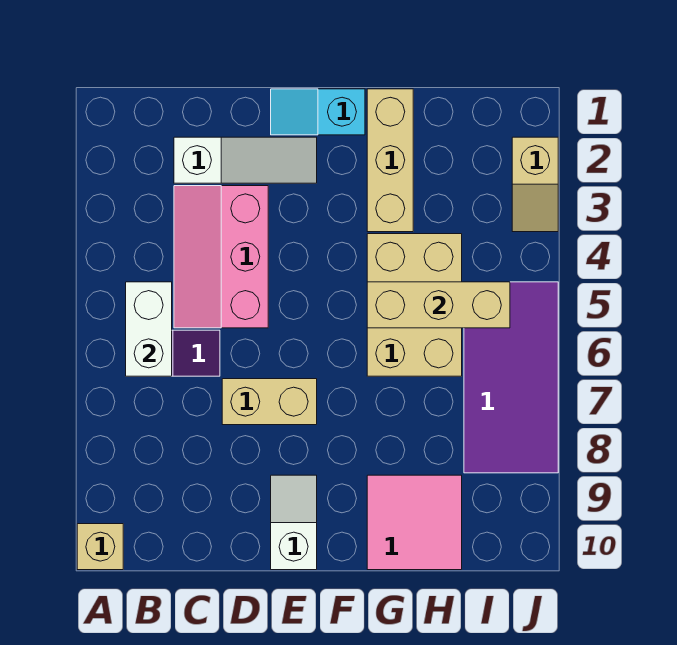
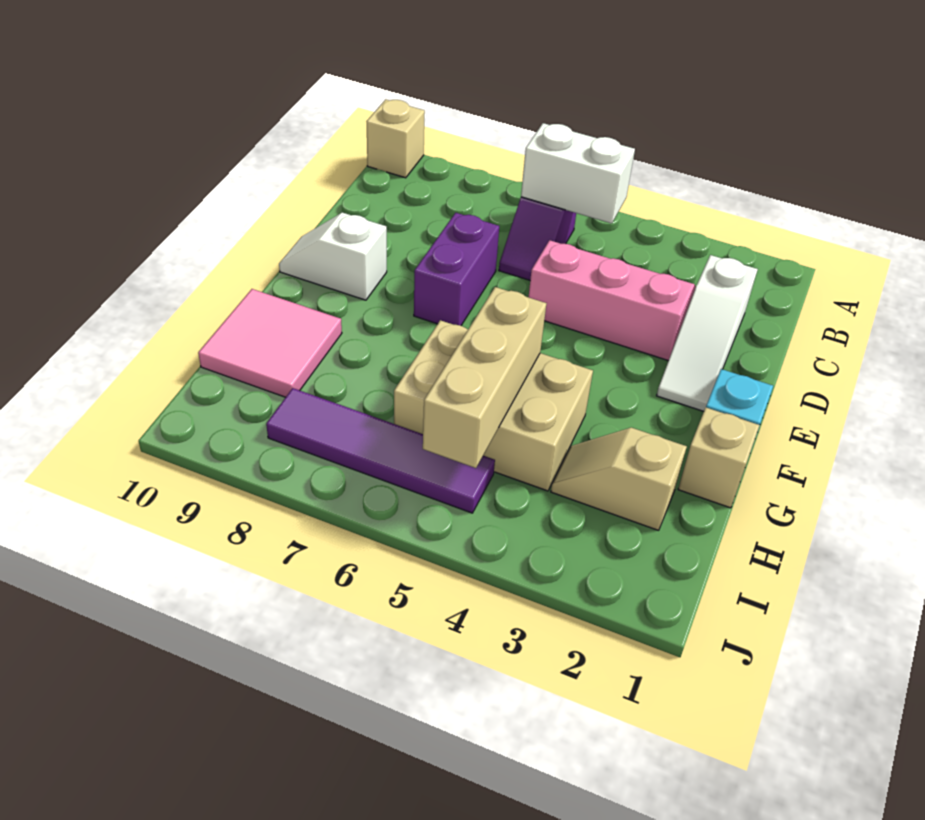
tan 1x2 brick [222,379,317,425] -> purple 1x2 brick [414,213,499,326]
white 1x2 slope [271,475,317,570] -> white 1x2 slope turned to [279,213,387,300]
tan 1x3 brick [367,89,413,232] -> tan 1x1 brick [678,408,760,508]
purple 2x4 tile [464,282,558,473] -> purple 1x4 tile [266,388,495,513]
tan 1x2 slope [512,137,558,232] -> tan 1x2 slope moved to [551,428,687,530]

